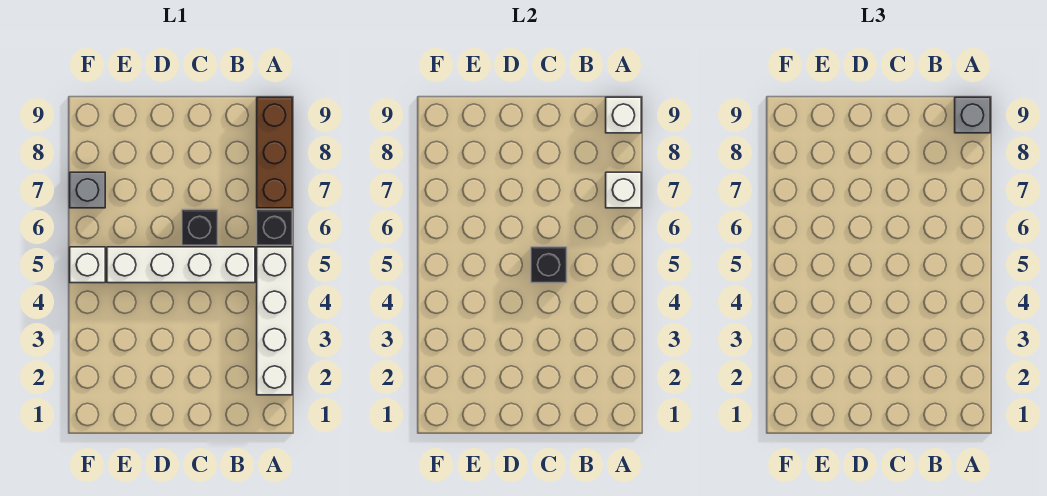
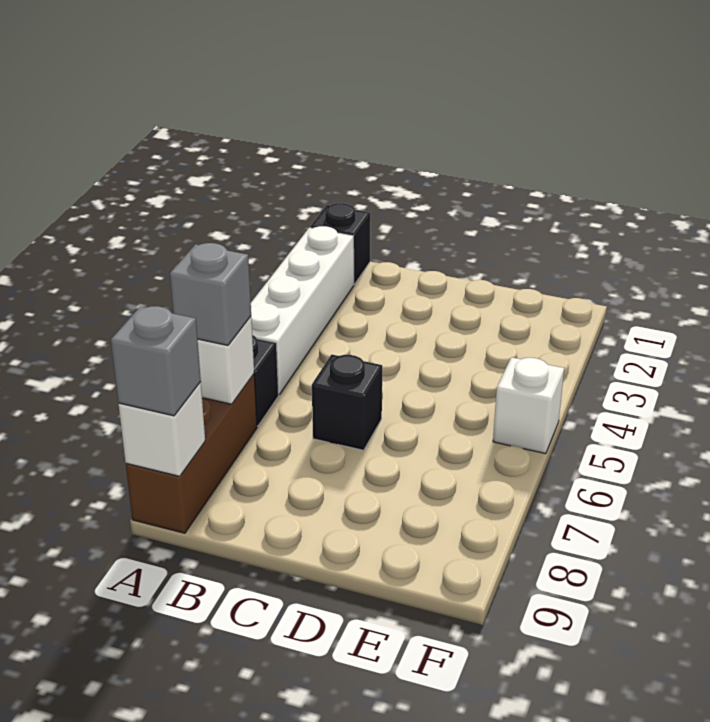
white 1x4 brick [107,247,255,283] -> none
black 1x1 brick [531,247,567,283] -> black 1x1 brick moved to [310,203,370,285]
grey 1x1 brick [70,172,105,208] -> grey 1x1 brick moved to [170,243,251,345]

